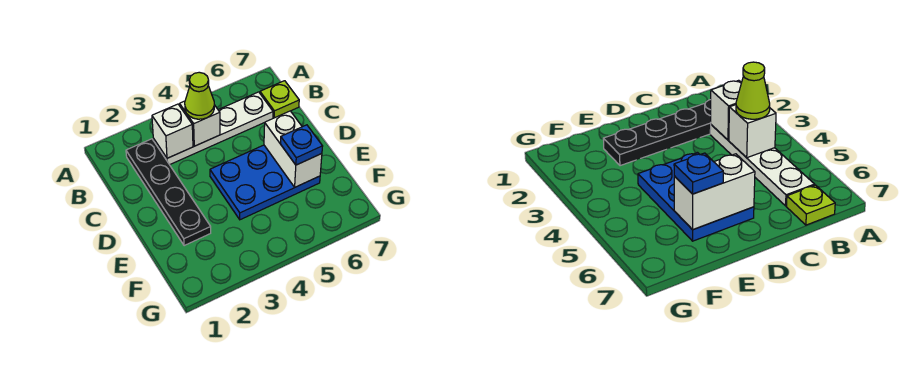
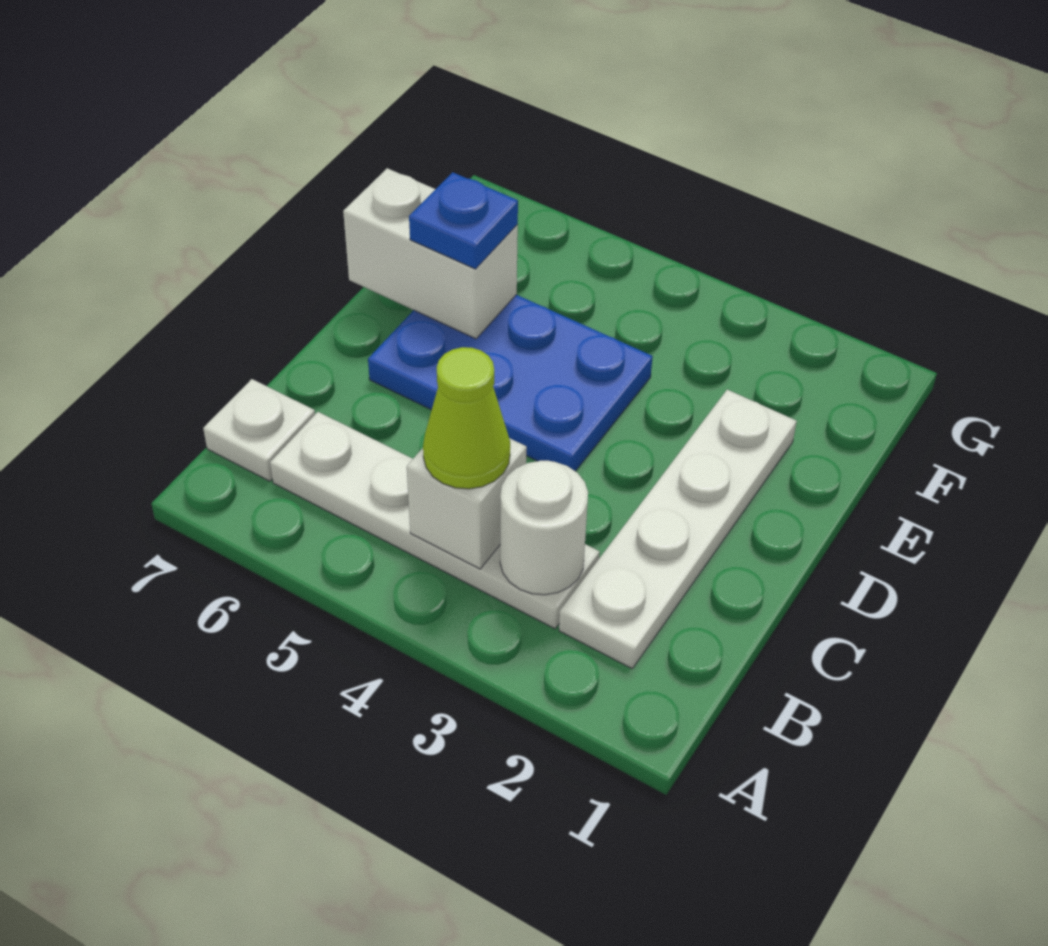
black 1x4 plate [126,139,211,246] -> white 1x4 plate [559,390,797,668]
white 1x1 brick [152,104,193,158] -> white 1x1 round brick [500,461,588,595]
lime 1x1 plate [260,81,299,118] -> white 1x1 plate [203,379,315,481]
white 1x2 brick [264,111,322,187] -> white 1x2 brick turned to [343,168,518,339]

